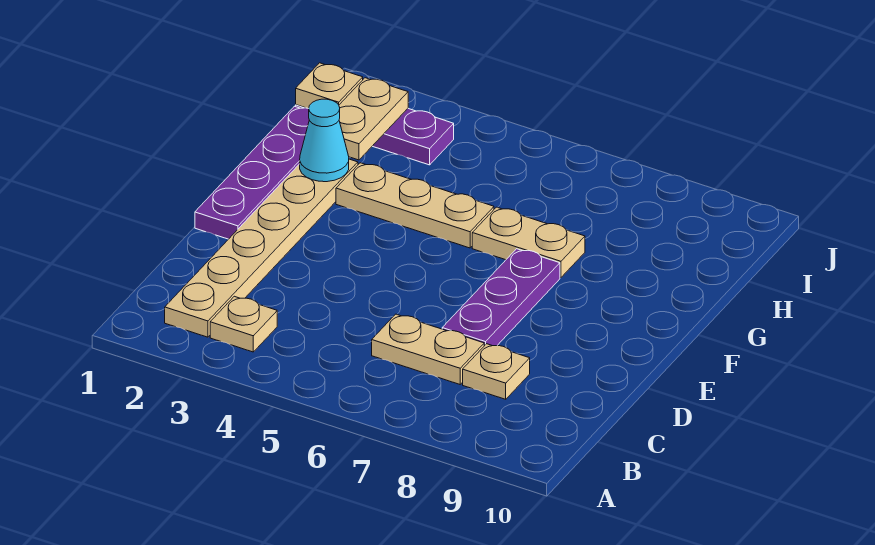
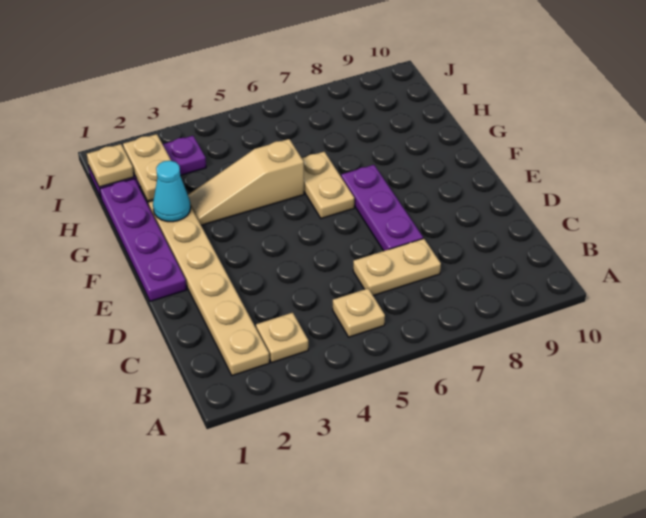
tan 1x1 plate [463,344,530,399] -> tan 1x1 plate moved to [333,288,385,337]
tan 1x3 plate [336,163,494,248] -> tan 1x3 slope [188,139,304,225]
tan 1x2 plate [472,207,585,278] -> tan 1x2 plate turned to [302,152,354,218]

